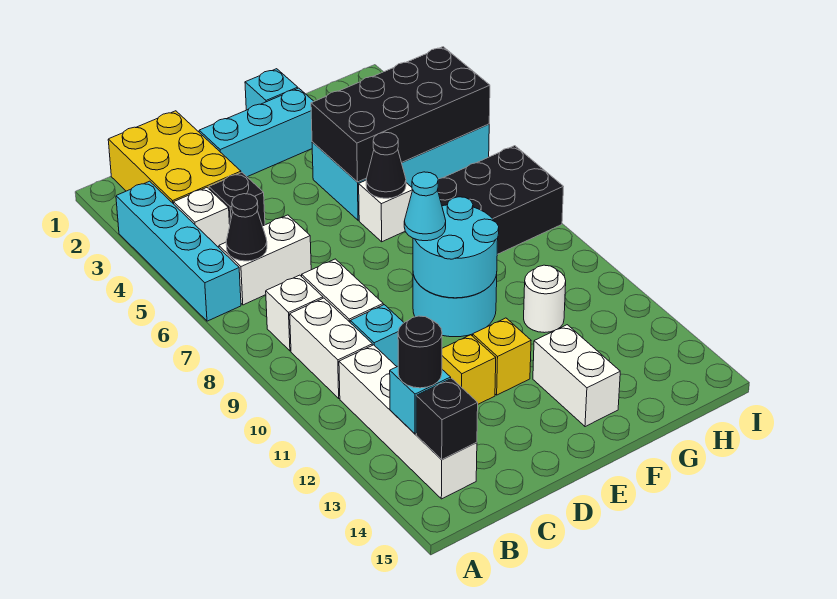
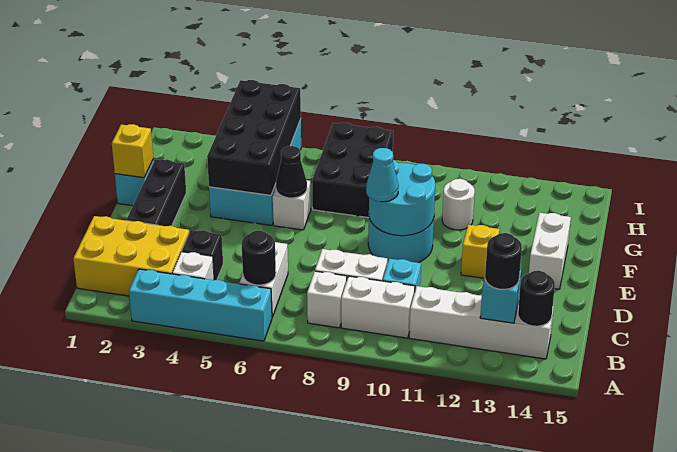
black 1x1 cone [226,194,267,261] -> black 1x1 round brick [242,231,276,285]
black 1x1 brick [416,378,478,460] -> black 1x1 round brick [518,271,555,326]
cyan 1x3 brick [199,88,314,177] -> black 1x3 brick [127,159,186,226]
yellow 1x1 brick [442,335,496,404] -> yellow 1x1 brick moved to [112,124,153,178]
white 1x2 brick [533,325,620,427] -> white 1x2 brick turned to [529,213,571,289]

